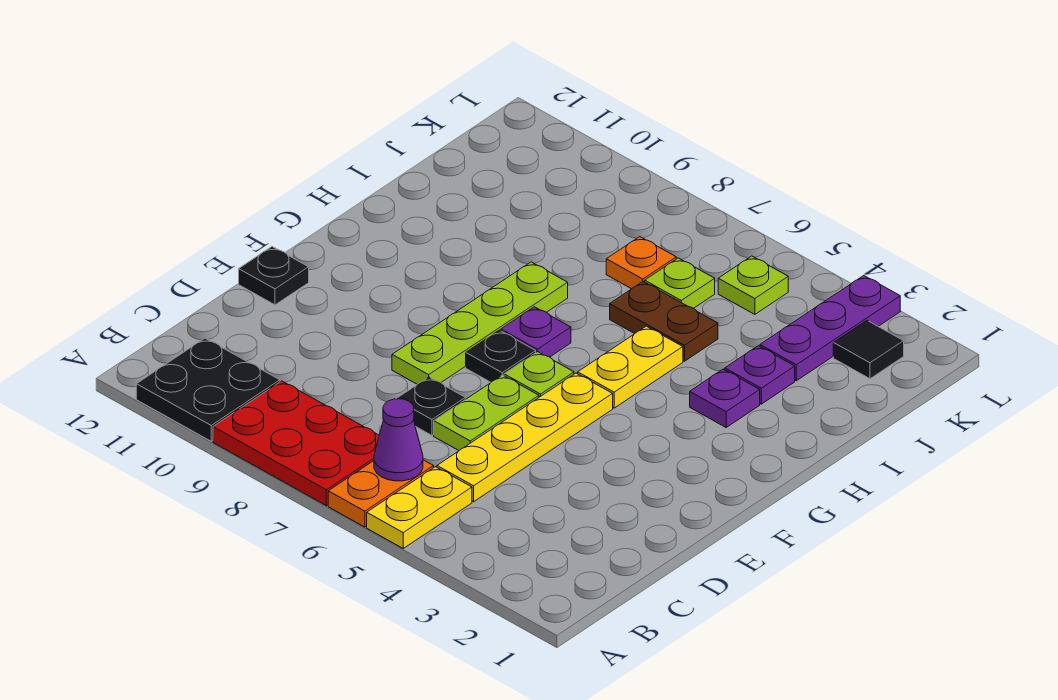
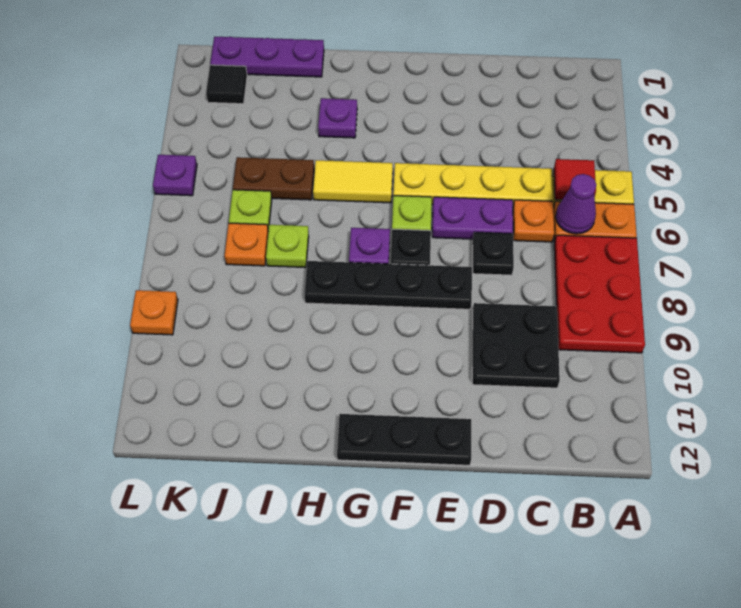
black 2x2 plate [136,338,280,441] -> black 2x2 plate moved to [472,303,560,388]
none -> red 1x1 tile [554,159,596,200]
none -> orange 1x1 plate [513,200,554,242]
lime 1x2 plate [434,375,539,450] -> purple 1x2 plate [432,197,513,239]
lime 1x4 plate [392,262,568,384] -> black 1x4 plate [304,261,472,309]
black 1x1 plate [239,247,309,305] -> black 1x3 plate [337,414,471,465]
yellow 1x2 plate [578,326,683,408] -> yellow 1x2 tile [313,160,393,203]
purple 1x1 plate [725,346,795,404] -> purple 1x1 plate moved to [153,155,197,196]
brown 1x2 plate [610,282,718,361] -> brown 1x2 plate turned to [233,157,314,200]
purple 1x3 plate [760,276,900,381] -> purple 1x3 plate moved to [210,37,324,77]
lime 1x1 plate [718,256,788,314] -> lime 1x1 plate moved to [266,225,309,268]
none -> orange 1x1 plate [130,290,178,335]

